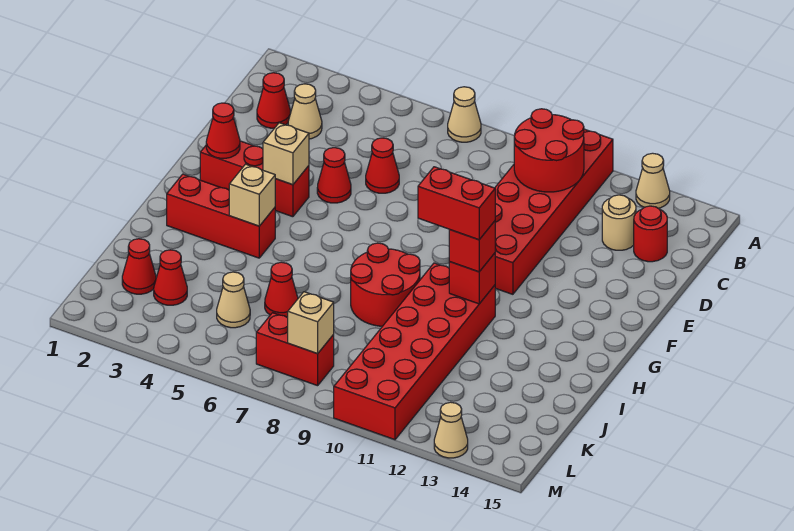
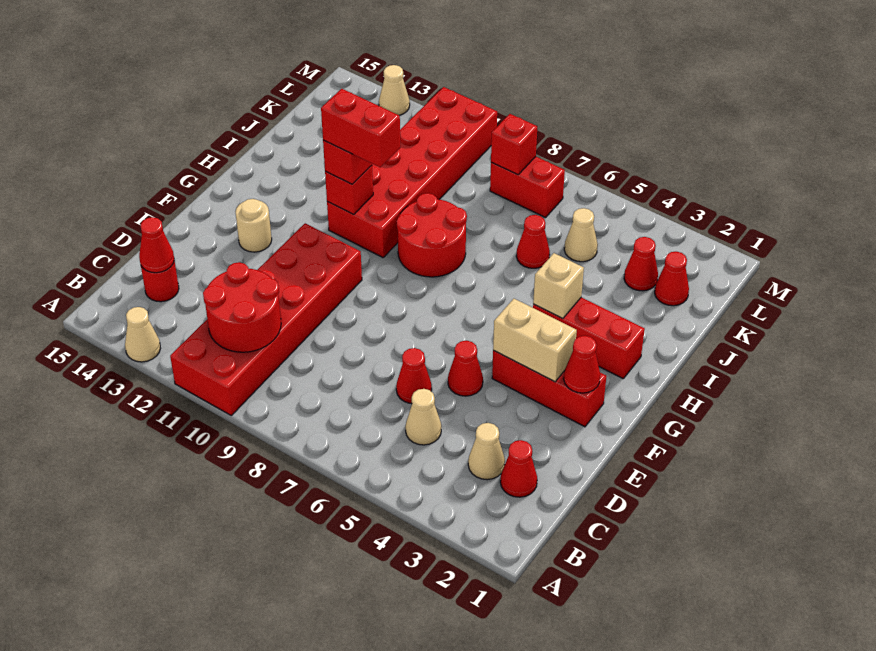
tan 1x1 cone [448,87,481,142] -> tan 1x1 cone moved to [405,389,441,445]
tan 1x1 round brick [602,195,636,250] -> tan 1x1 round brick moved to [236,199,272,252]
none -> red 1x1 cone [139,217,174,273]
tan 1x1 brick [263,123,309,185] -> tan 1x2 brick [493,299,577,382]
tan 1x1 brick [287,292,334,354] -> red 1x1 brick [491,114,537,175]

